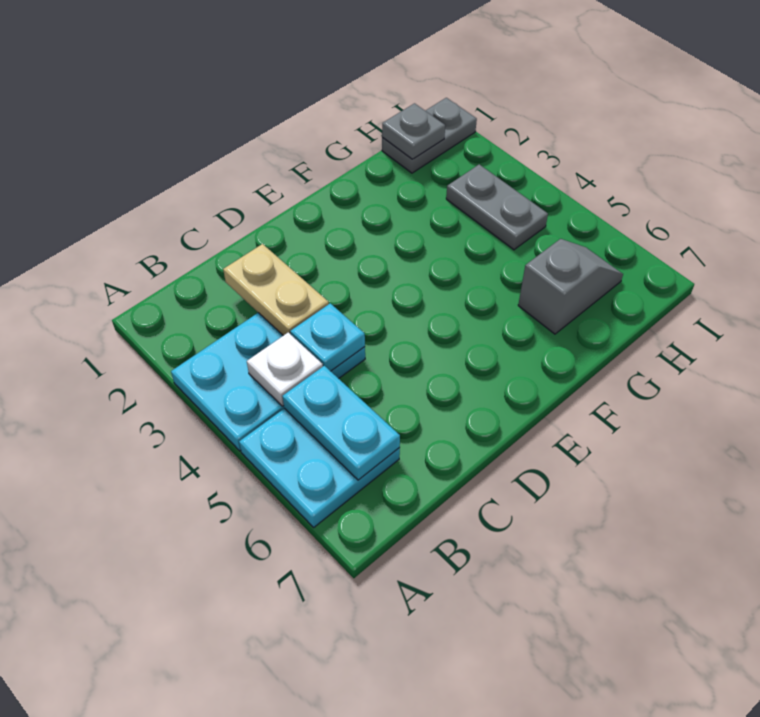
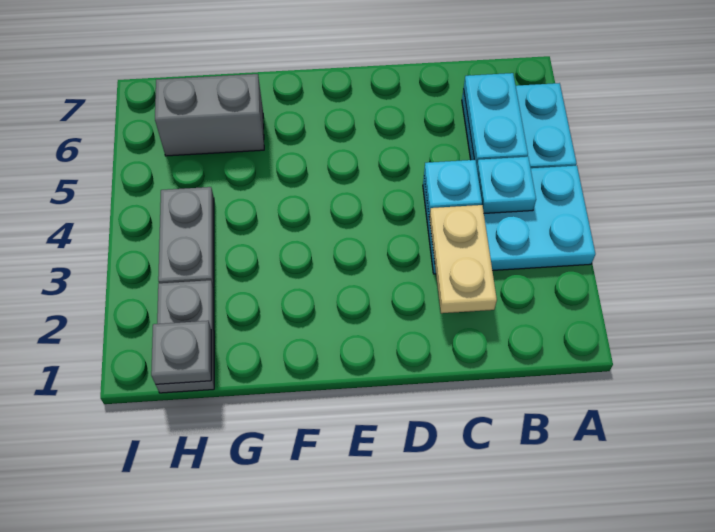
white 1x1 plate [247,332,323,406] -> cyan 1x1 plate [477,157,536,213]
grey 1x2 slope [518,239,623,334] -> grey 1x2 brick [155,74,264,156]
grey 1x2 plate [382,98,477,173] -> grey 1x2 plate turned to [156,280,214,393]

